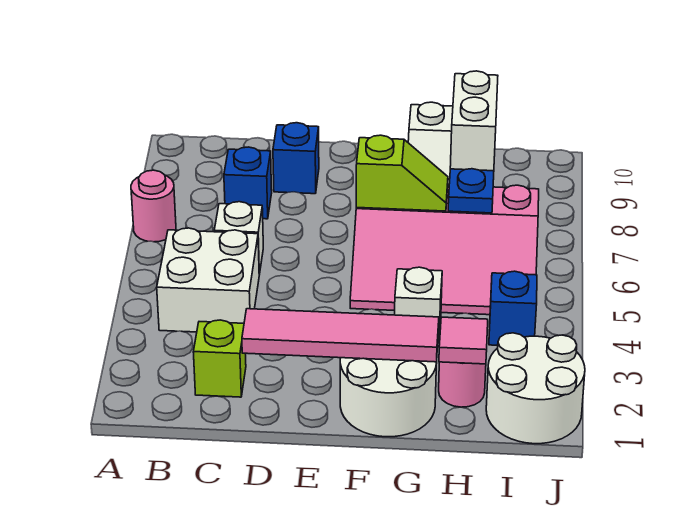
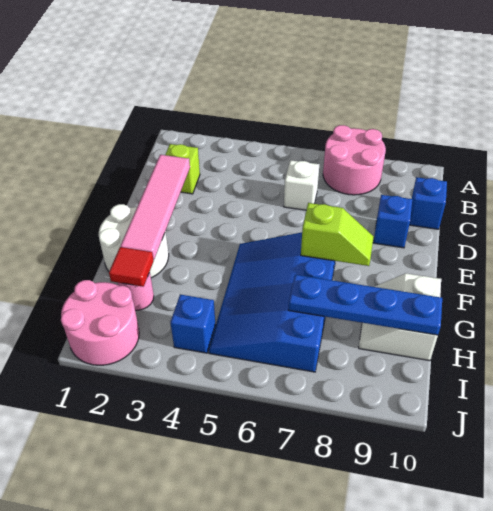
pink 1x1 round brick [131,170,176,242] -> pink 2x2 round brick [323,125,386,195]
white 2x2 brick [157,228,259,332] -> none
blue 1x1 brick [224,147,272,219] -> blue 1x1 brick moved to [409,177,447,229]
pink 3x4 slope [350,185,539,315] -> blue 3x4 slope [209,232,335,372]
lime 1x2 slope [356,135,448,211] -> lime 1x2 slope turned to [301,203,374,266]
white 1x1 brick [395,267,442,343] -> none
pink 1x1 tile [439,317,488,364] -> red 1x1 tile [109,247,154,287]
white 1x2 brick [450,71,498,171] -> none
white 2x2 round brick [486,333,585,444] -> pink 2x2 round brick [61,280,139,365]

